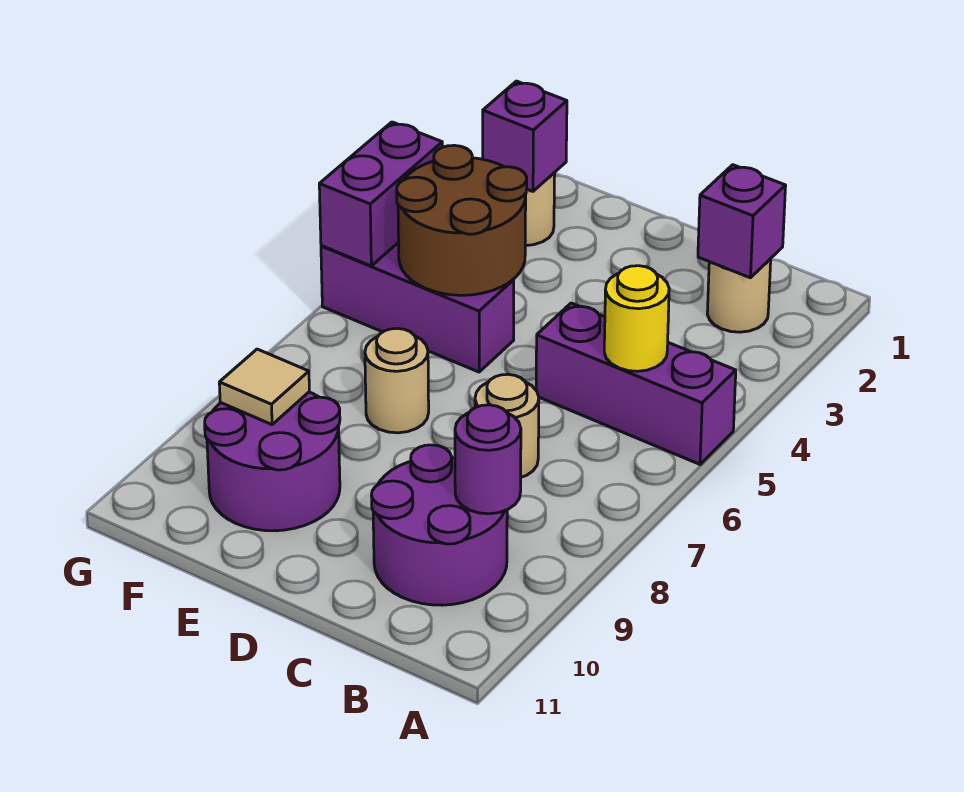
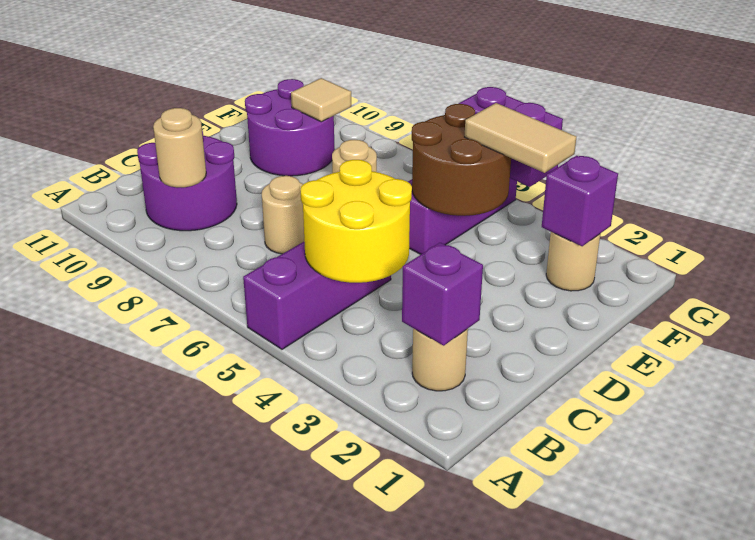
yellow 1x1 round brick [604,266,669,371] -> yellow 2x2 round brick [301,160,412,283]
purple 1x1 round brick [455,405,521,514] -> tan 1x1 round brick [153,108,206,187]
none -> tan 1x2 tile [465,103,576,173]

